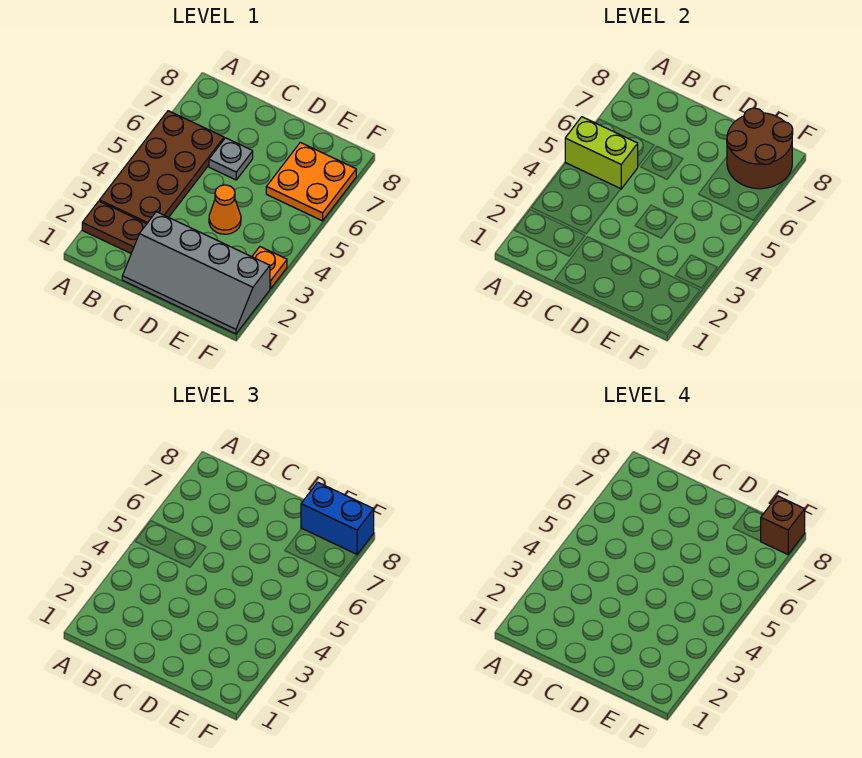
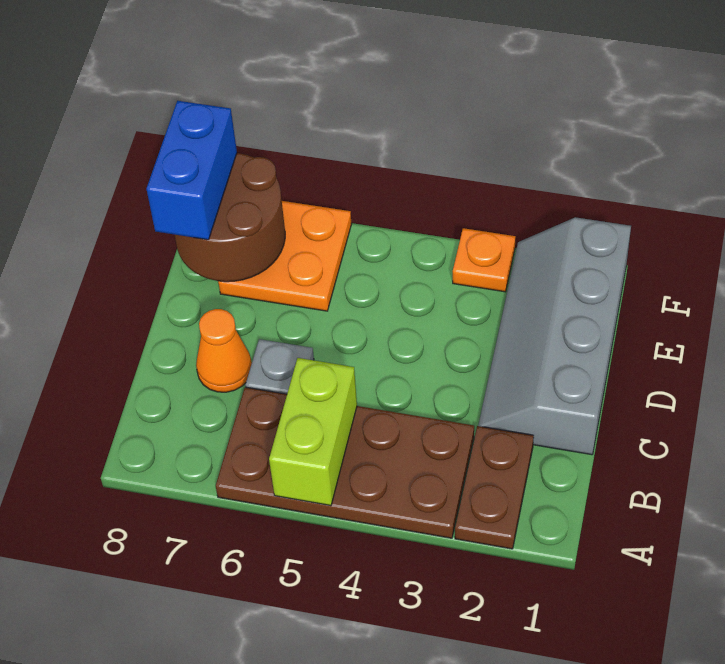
grey 2x4 slope [122,212,270,334] -> grey 2x4 slope turned to [478,217,631,455]
orange 1x1 cone [209,185,241,234] -> orange 1x1 cone moved to [196,309,252,392]
brown 1x1 brick [761,496,805,555] -> none

